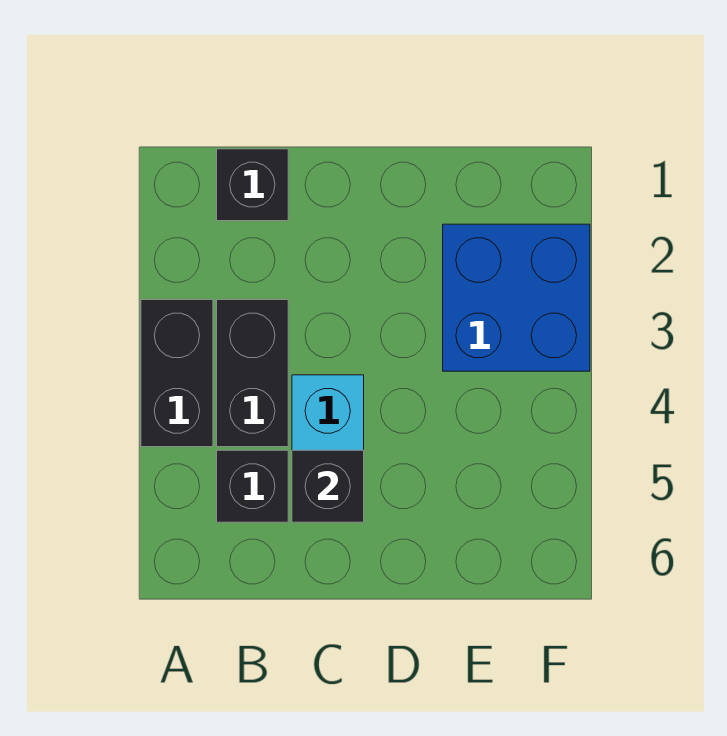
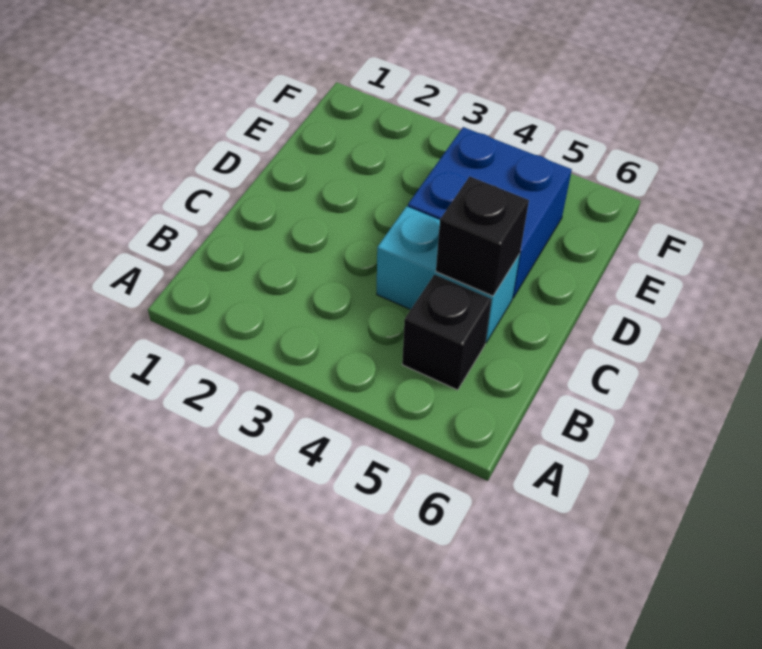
black 1x2 brick [141,300,213,447] -> none
black 1x1 brick [217,149,288,221] -> none
black 1x2 brick [217,300,288,447] -> none
blue 2x2 brick [443,224,590,371] -> blue 2x2 brick moved to [408,127,572,298]

